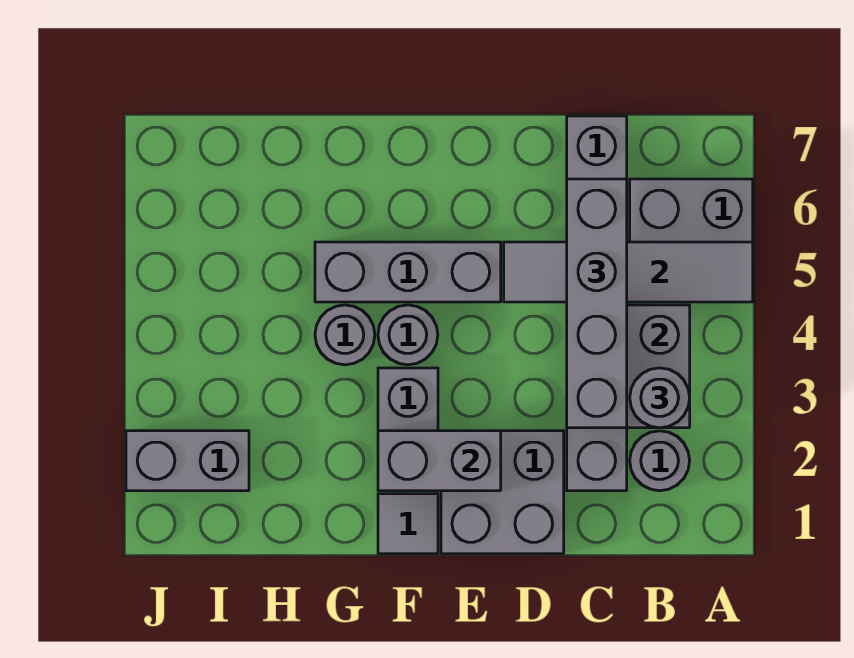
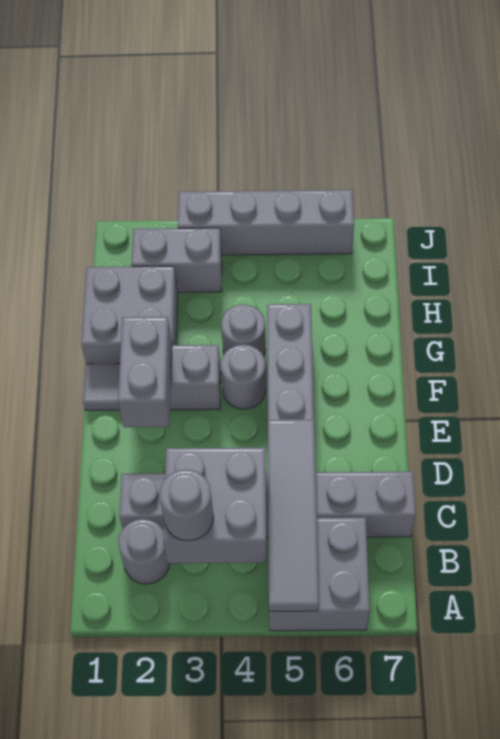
grey 1x4 brick [567,179,627,428] -> grey 1x4 brick moved to [178,190,354,255]
grey 2x2 brick [441,431,564,554] -> grey 2x2 brick moved to [81,266,178,364]
grey 1x2 brick [126,431,249,491] -> grey 1x2 brick turned to [131,228,222,292]

